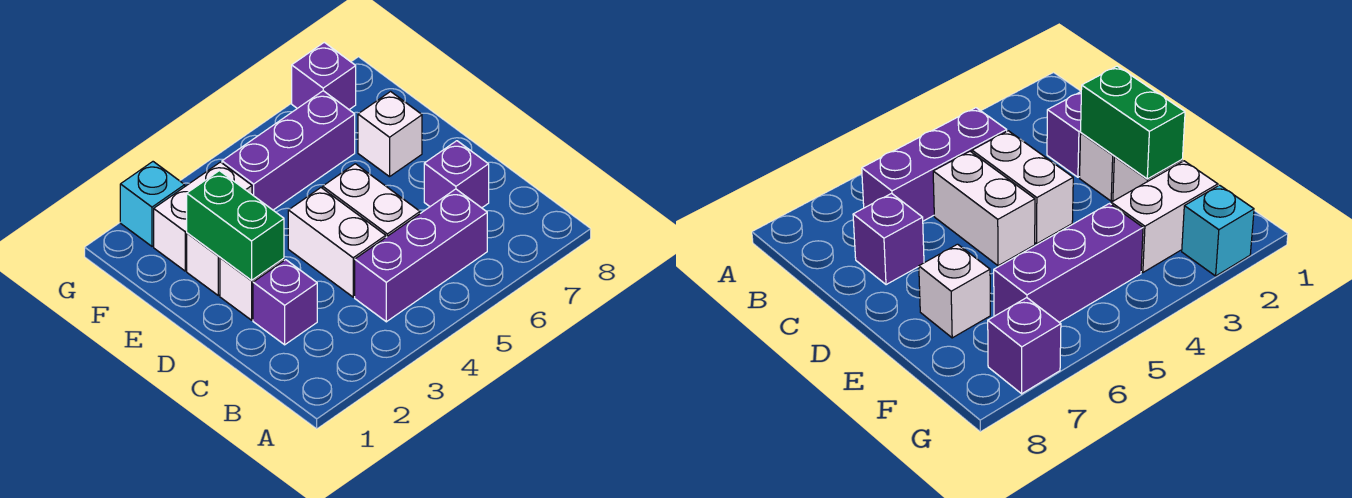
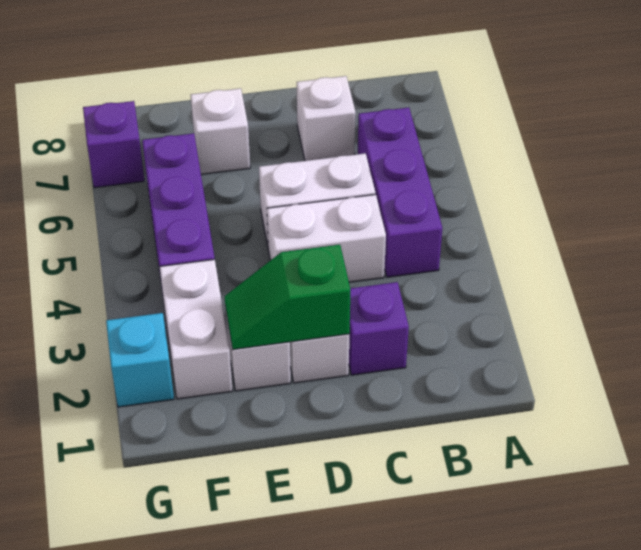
purple 1x1 brick [424,141,489,208] -> white 1x1 brick [297,76,356,161]
green 1x2 brick [187,171,284,281] -> green 1x2 slope [225,245,350,349]

